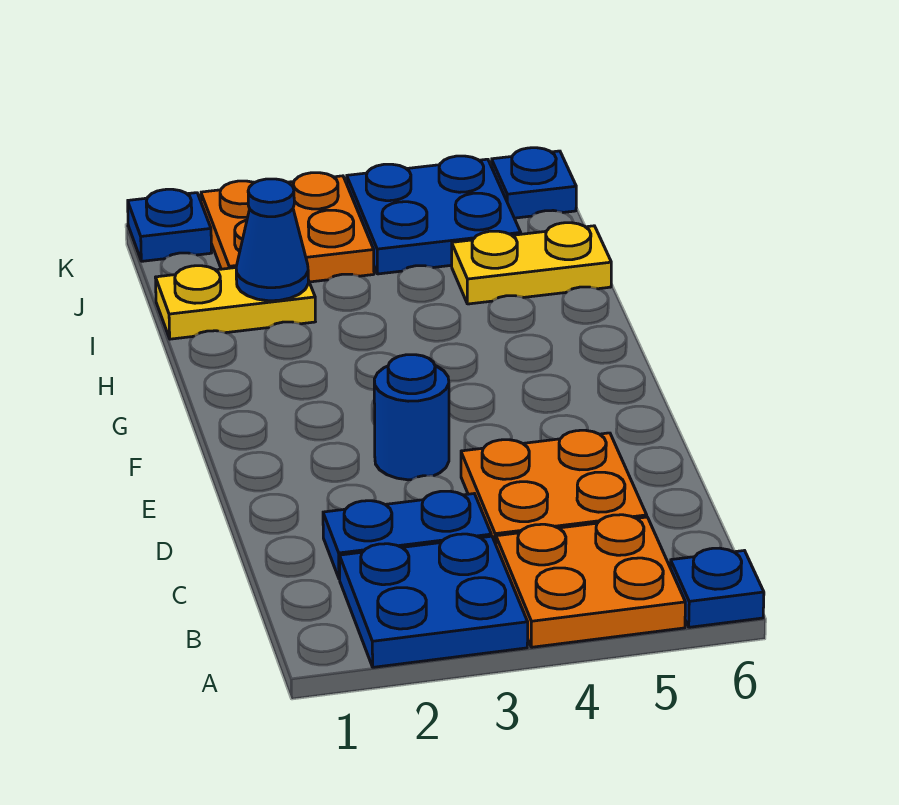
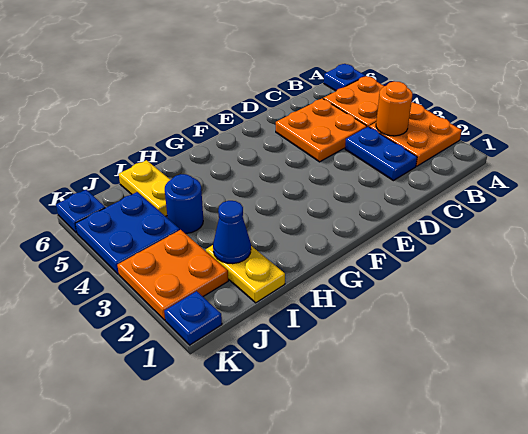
blue 2x2 plate [339,534,528,667] -> orange 2x2 plate [369,102,462,166]
none -> orange 1x1 round brick [376,81,412,136]
blue 1x1 round brick [374,355,449,480] -> blue 1x1 round brick moved to [165,174,203,234]

